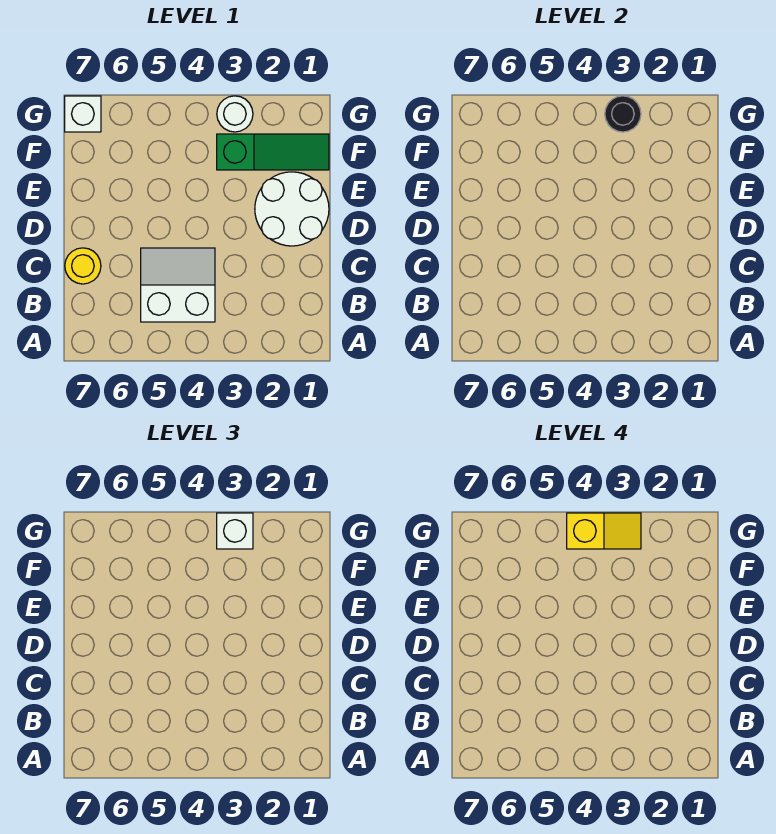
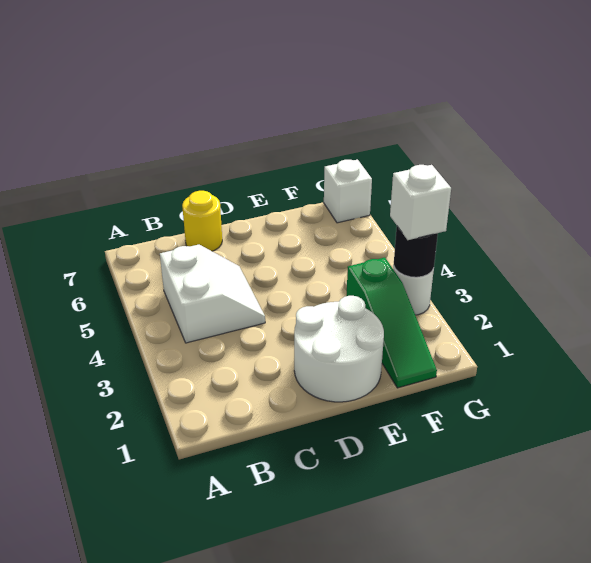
yellow 1x2 slope [567,513,641,549] -> none

